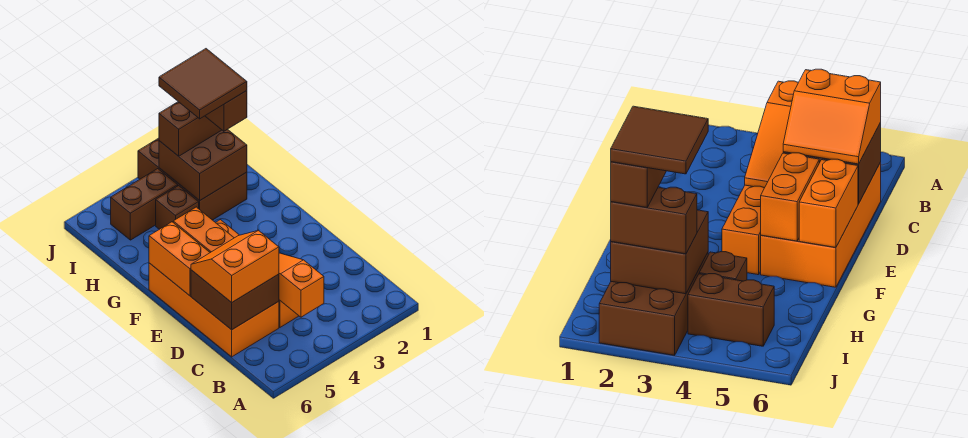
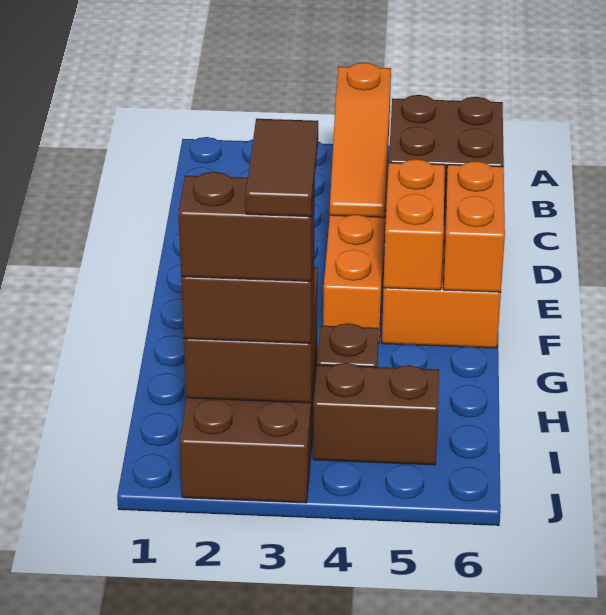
orange 2x2 slope [191,230,279,302] -> none
brown 1x2 brick [205,91,247,131] -> brown 1x2 brick turned to [178,172,315,281]
brown 2x2 tile [159,49,247,119] -> brown 1x2 tile [246,119,318,217]

